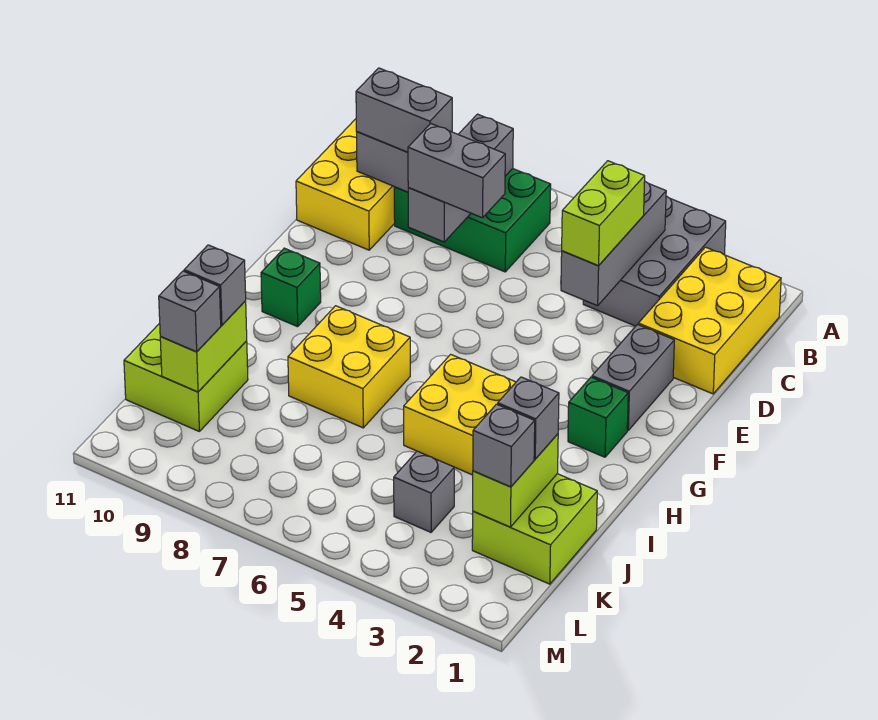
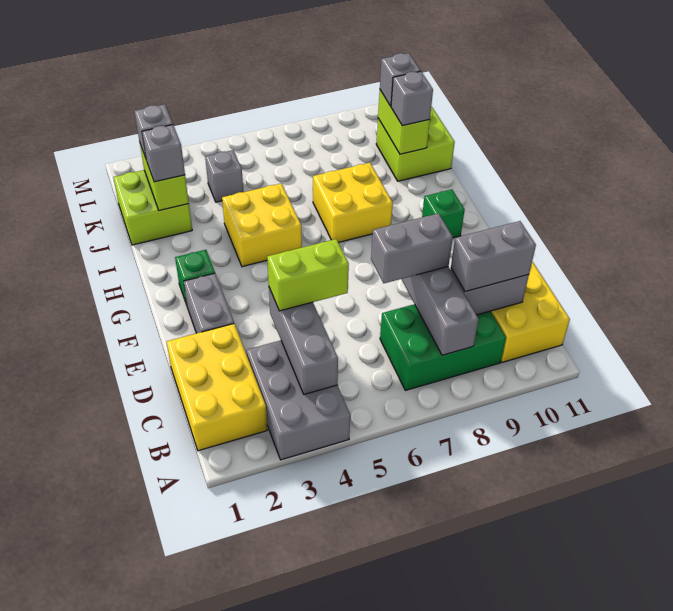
lime 1x2 brick [562,161,645,266] -> lime 1x2 brick turned to [267,239,349,311]

